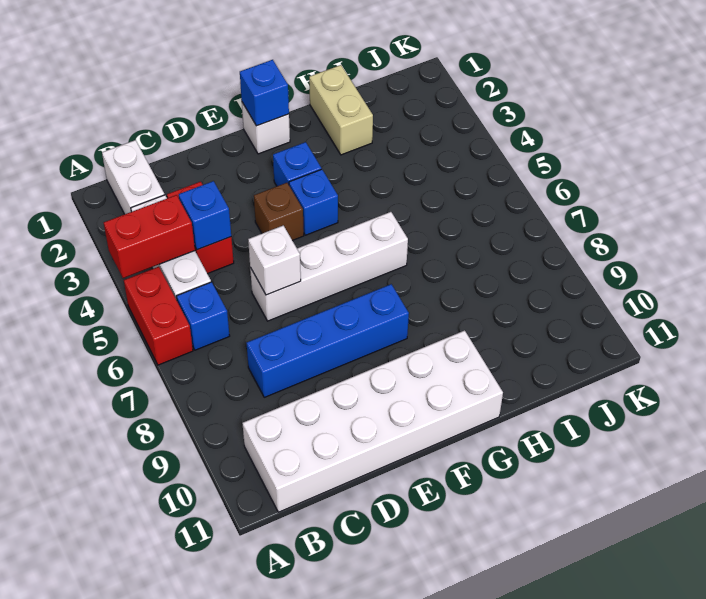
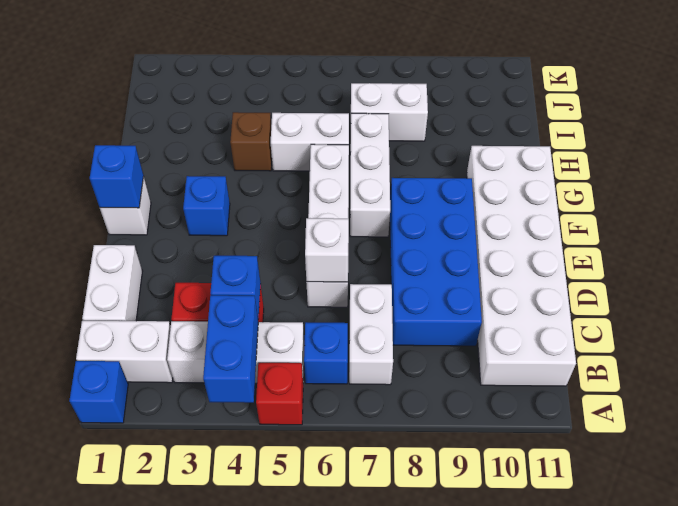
red 1x2 brick [104,195,195,278] -> blue 1x2 brick [203,295,258,403]
red 1x2 brick [124,267,193,365] -> red 1x1 brick [256,363,303,425]
none -> white 1x2 brick [349,284,393,385]
none -> white 1x2 brick [82,245,143,321]
blue 1x4 brick [246,284,409,397] -> blue 2x4 brick [390,178,482,346]
brown 1x1 brick [254,183,304,241] -> brown 1x1 brick moved to [230,112,272,171]
blue 1x1 brick [289,169,338,235] -> blue 1x1 brick moved to [69,361,128,423]
none -> white 1x3 brick [350,113,390,237]
tan 1x2 brick [309,65,373,155] -> none
none -> white 1x2 brick [271,113,349,171]
none -> white 1x2 brick [351,83,428,141]

